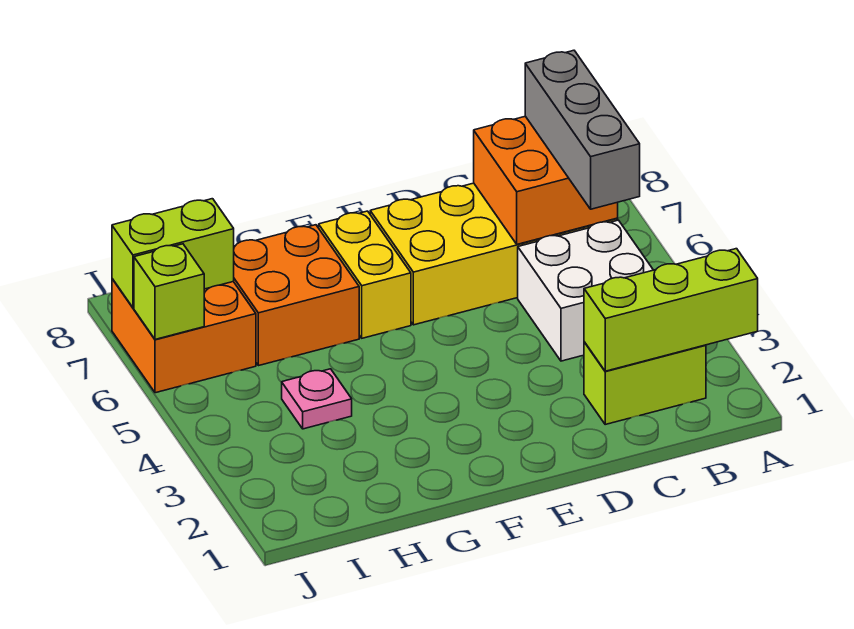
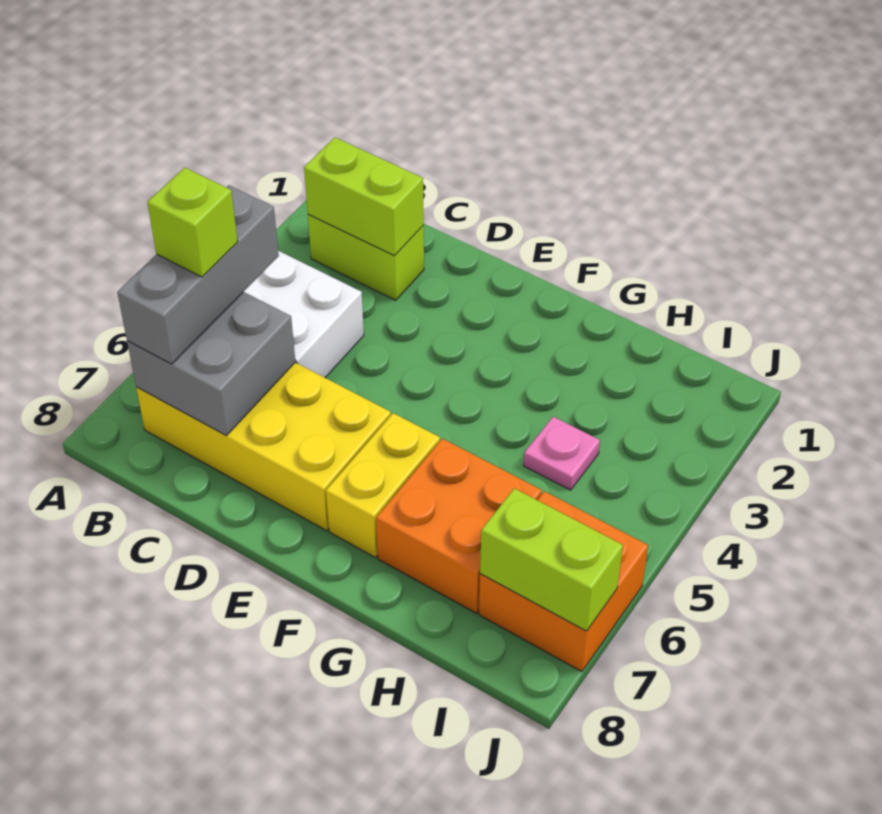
lime 1x3 brick [584,249,758,371] -> lime 1x2 brick [304,137,424,256]
orange 2x2 brick [474,116,618,244] -> grey 2x2 brick [127,292,295,436]
lime 1x1 brick [134,244,204,339] -> lime 1x1 brick moved to [147,167,238,277]

